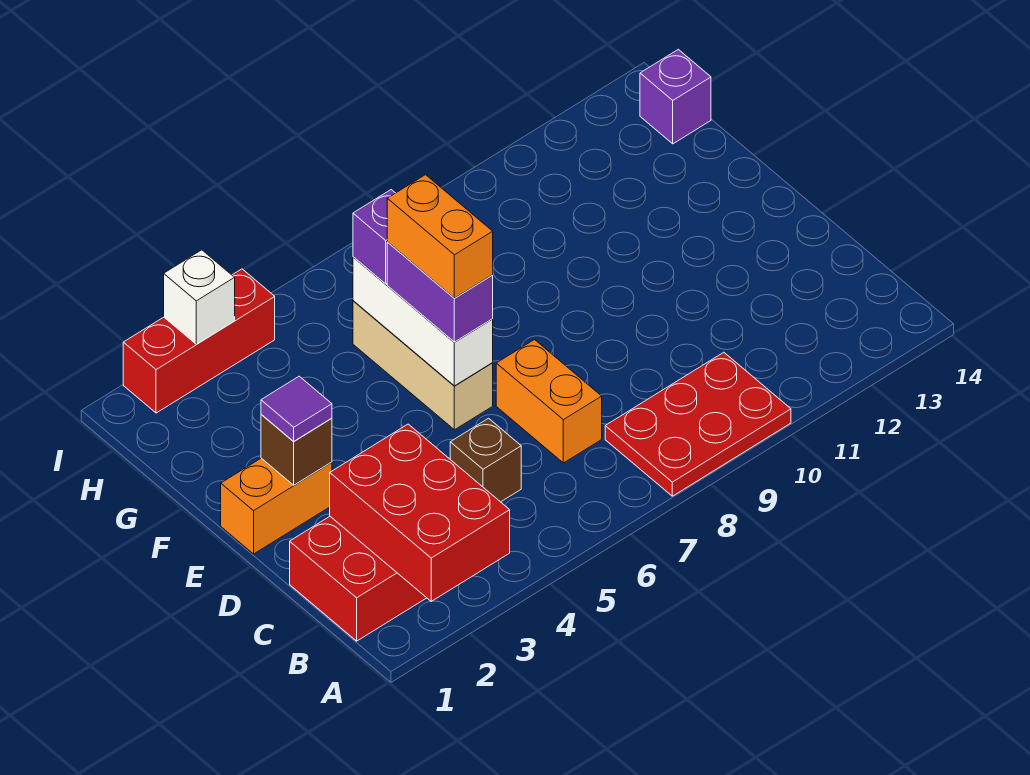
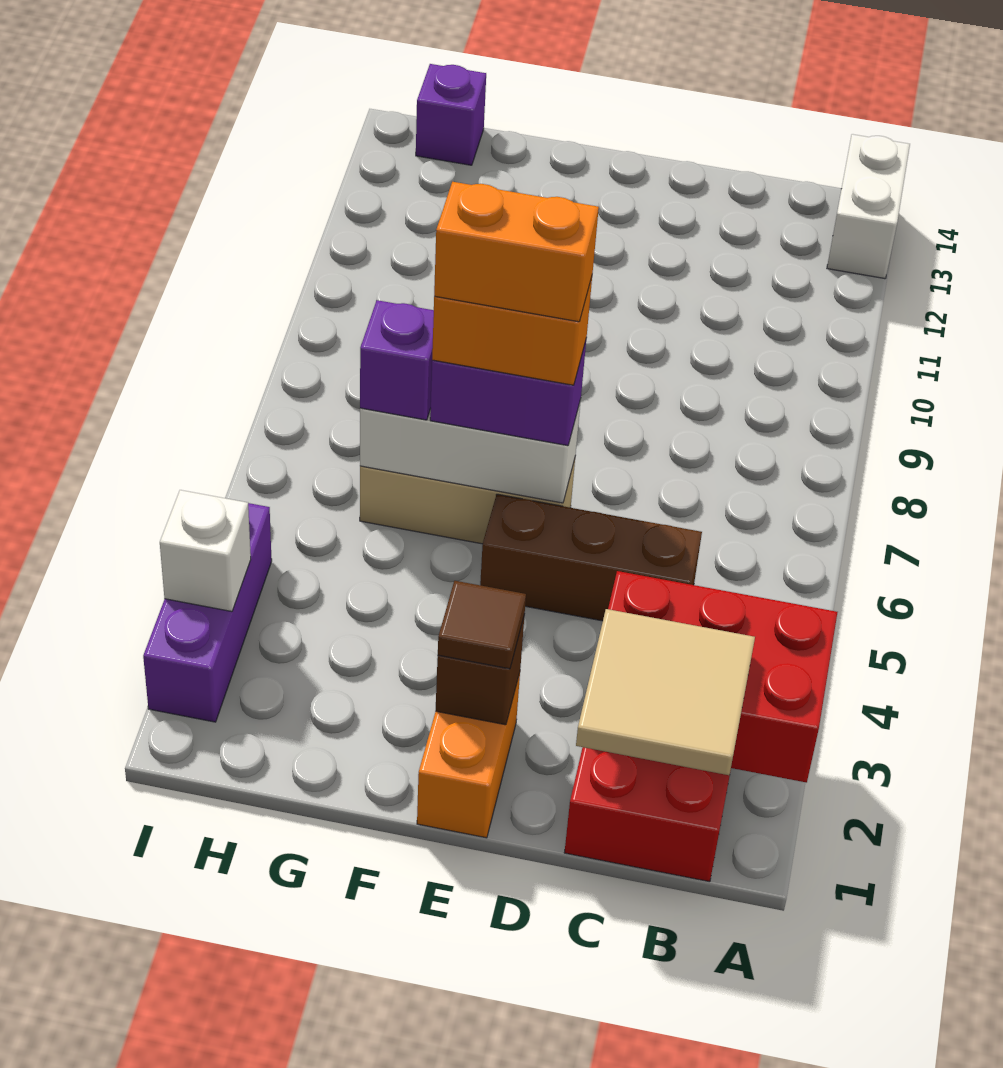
red 2x3 plate [605,352,791,496] -> none
none -> white 1x2 brick [827,134,910,279]
none -> tan 2x2 tile [576,609,755,775]
brown 1x1 brick [450,418,521,502] -> brown 1x3 brick [480,494,702,621]
orange 1x2 brick [496,340,602,463] -> orange 1x2 brick moved to [434,182,599,322]
purple 1x1 tile [261,376,332,441] -> brown 1x1 tile [438,581,526,669]
red 1x3 brick [123,269,275,413] -> purple 1x3 brick [143,503,272,722]

